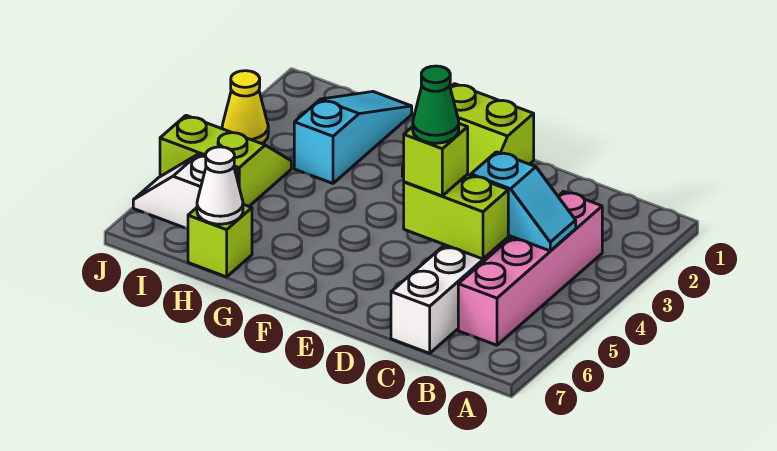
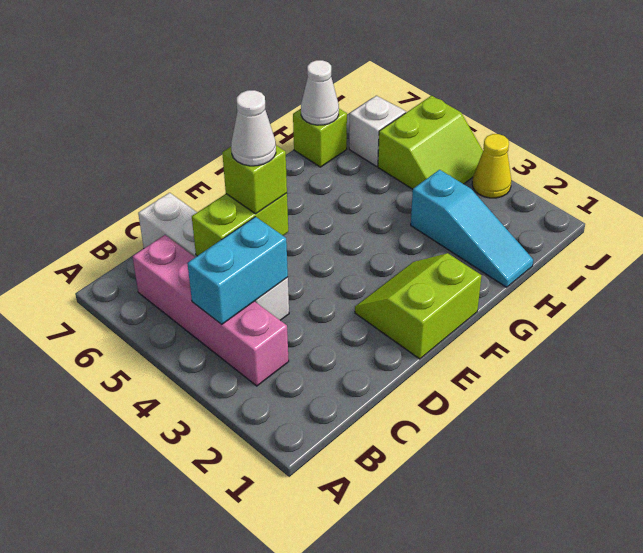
cyan 1x2 slope [471,152,576,251] -> cyan 1x2 brick [187,217,288,324]
green 1x1 cone [413,66,459,143] -> white 1x1 cone [231,90,276,166]

